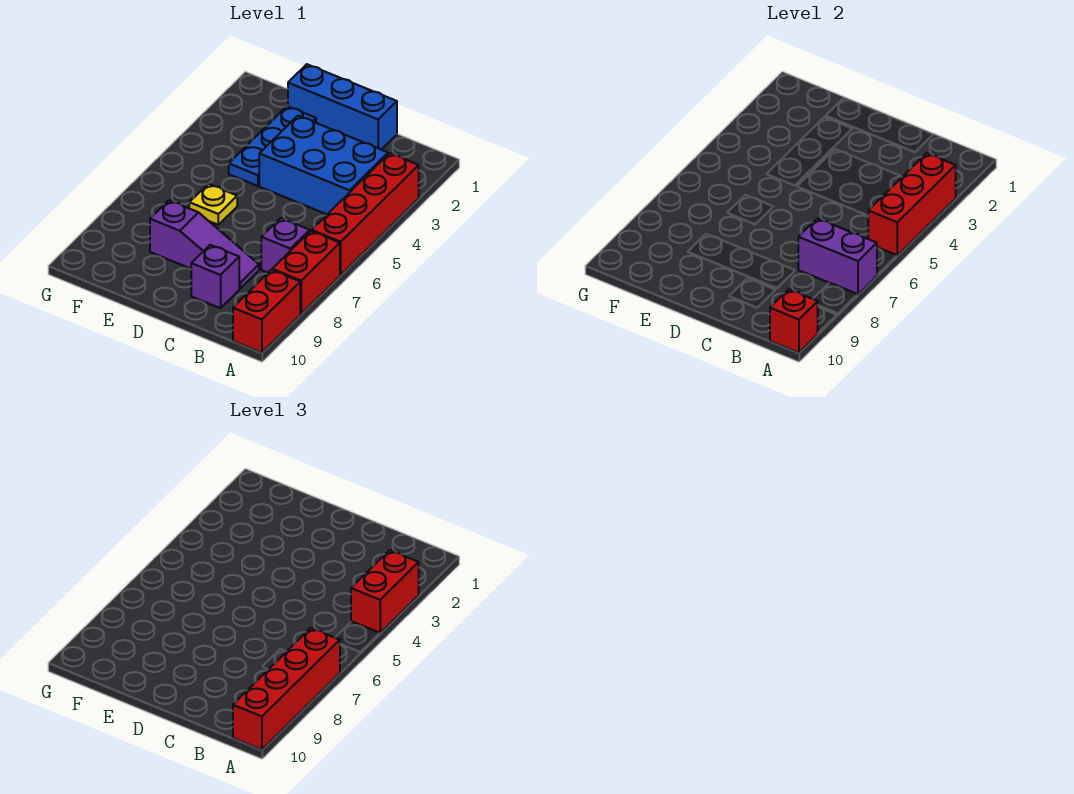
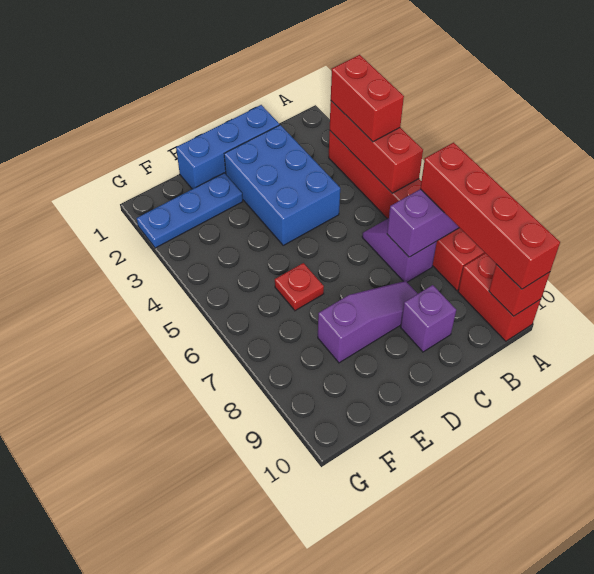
blue 2x3 brick [259,116,388,214] -> blue 2x3 brick turned to [224,125,340,245]
blue 1x3 plate [229,106,316,186] -> blue 1x3 plate turned to [137,173,243,248]
yellow 1x1 plate [189,184,237,225] -> red 1x1 plate [275,263,324,311]

